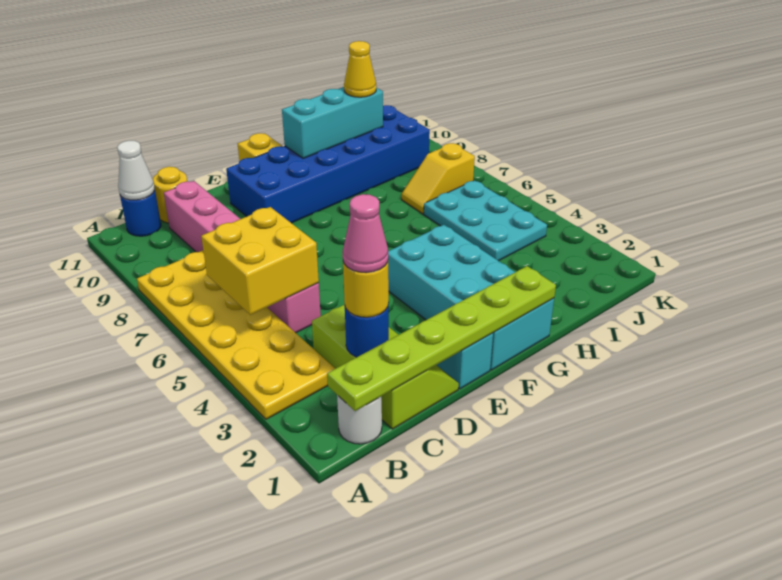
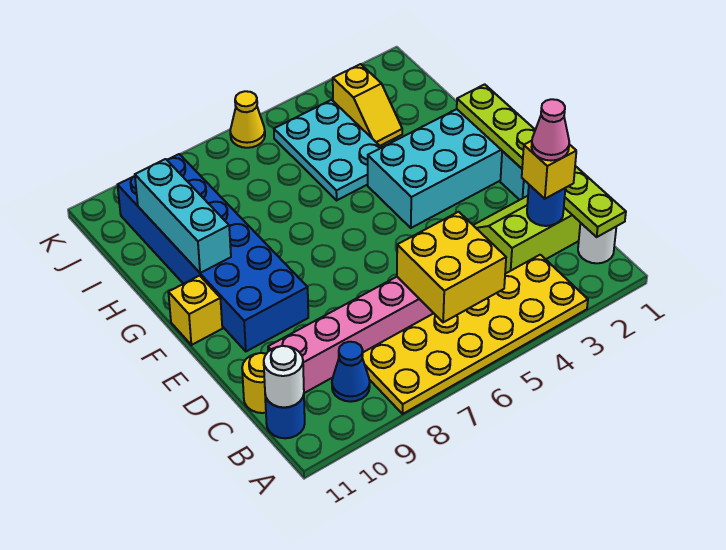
none -> blue 1x1 cone [332,342,370,402]
white 1x1 cone [117,141,155,200] -> white 1x1 round brick [264,346,304,407]
yellow 1x1 round brick [343,262,389,317] -> yellow 1x1 brick [522,141,576,199]
cyan 2x3 plate [424,180,547,261] -> cyan 2x3 plate turned to [274,100,382,200]
yellow 1x2 slope [402,143,475,214] -> yellow 1x2 slope moved to [333,64,402,146]
yellow 1x1 cone [344,41,376,97] -> yellow 1x1 cone moved to [230,91,265,148]

